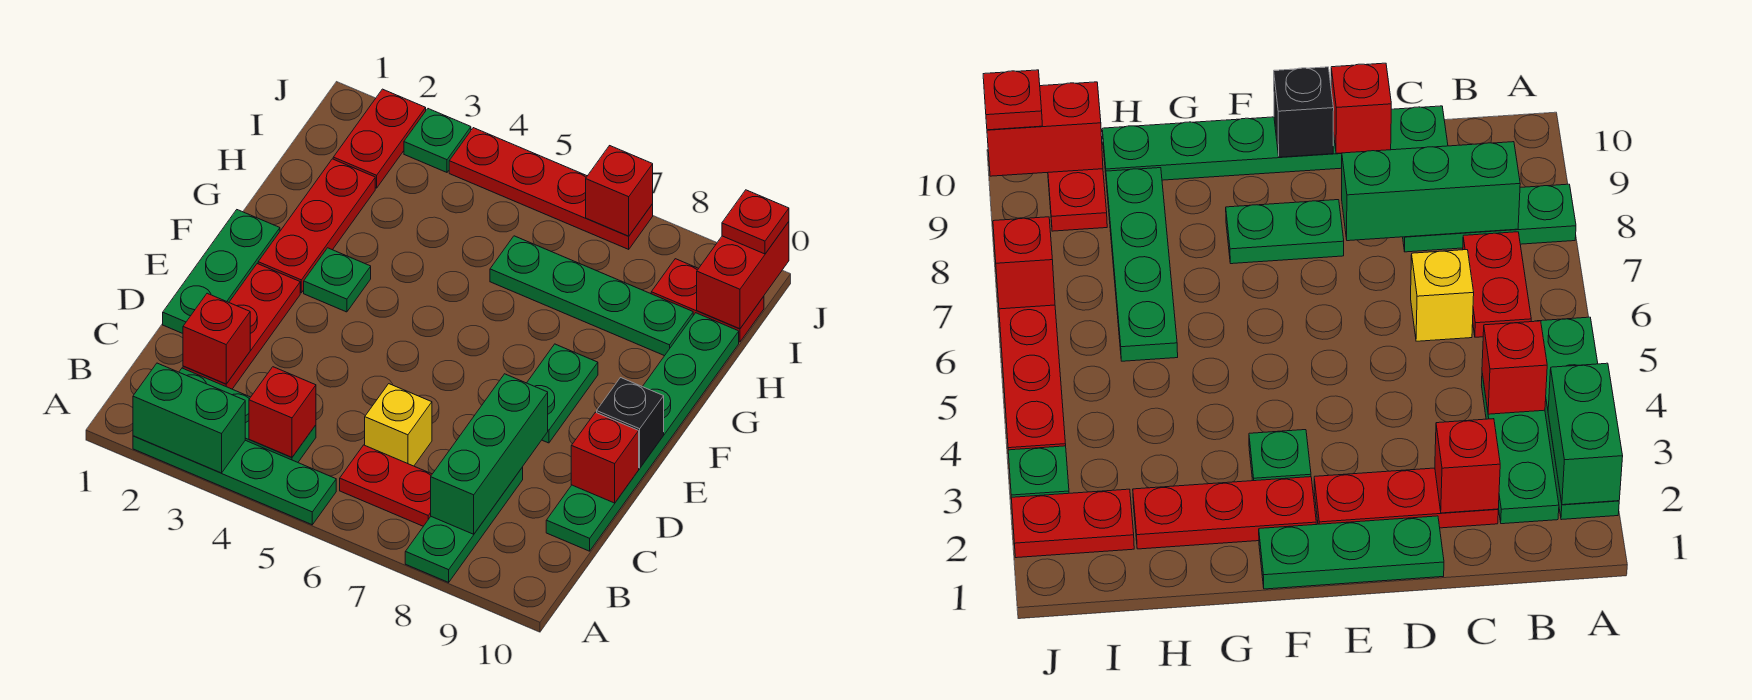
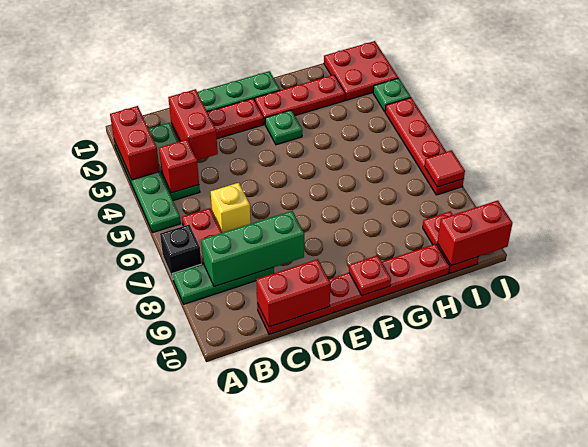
green 1x2 brick [133,363,245,473] -> red 1x2 brick [110,106,160,180]
red 1x1 brick [183,293,250,384] -> red 1x2 brick [168,89,218,160]
green 1x6 plate [546,313,739,551] -> red 1x6 plate [257,244,450,334]
red 1x1 brick [571,412,639,503] -> red 1x2 brick [256,259,331,327]
green 1x2 plate [527,344,598,443] -> none
black 1x1 brick [597,378,664,468] -> black 1x1 brick moved to [160,225,201,279]
green 1x4 plate [490,236,693,356] -> none
red 1x2 plate [333,89,426,188] -> red 2x2 plate [324,41,398,100]
red 1x1 brick [586,146,653,236] -> red 1x1 tile [424,150,465,187]
red 1x1 plate [722,190,789,254] -> red 1x1 plate moved to [349,255,391,296]

